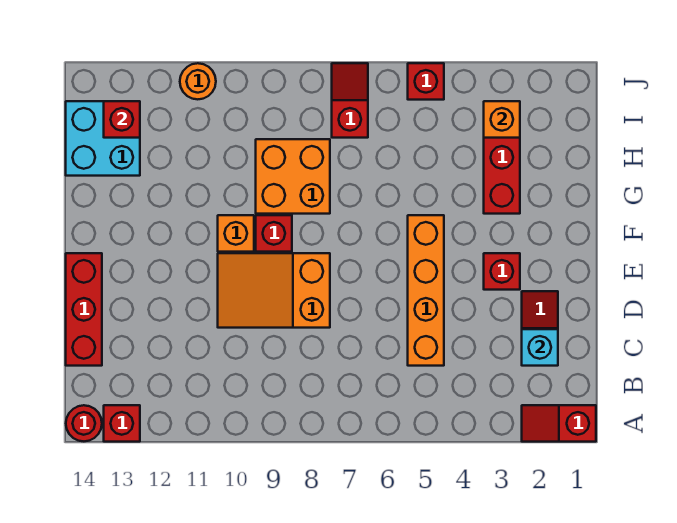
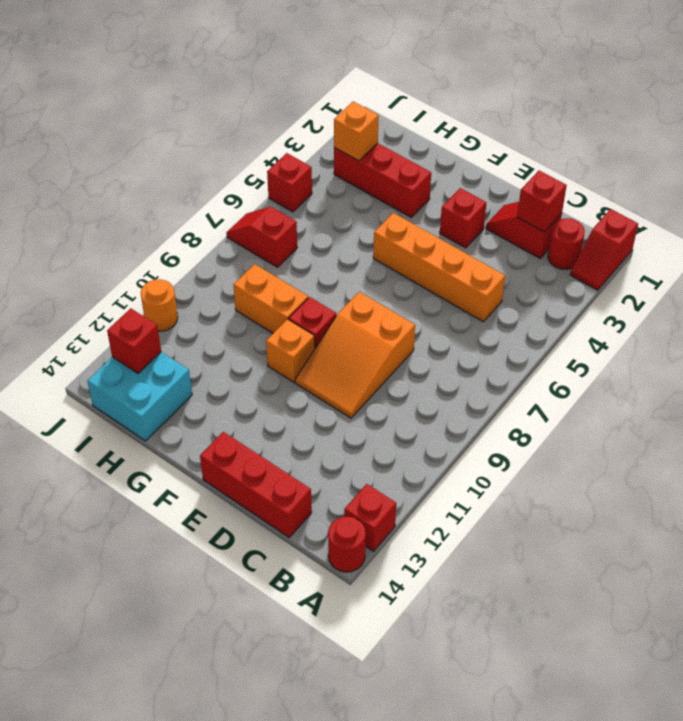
none -> red 1x1 round brick [548,218,585,269]
cyan 1x1 brick [522,329,558,366] -> red 1x1 brick [517,171,567,232]
orange 2x2 brick [256,139,330,214] -> orange 1x2 brick [233,264,308,333]

